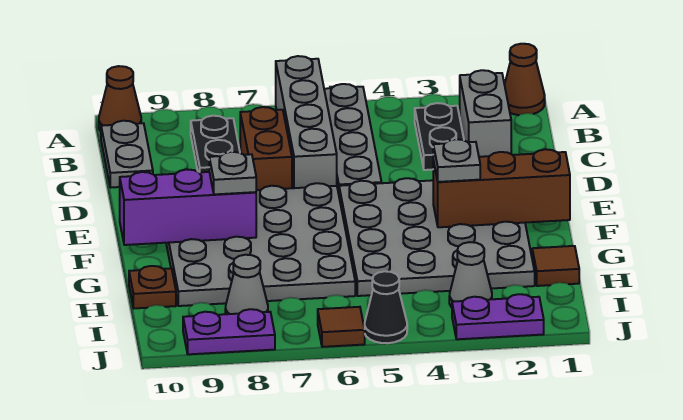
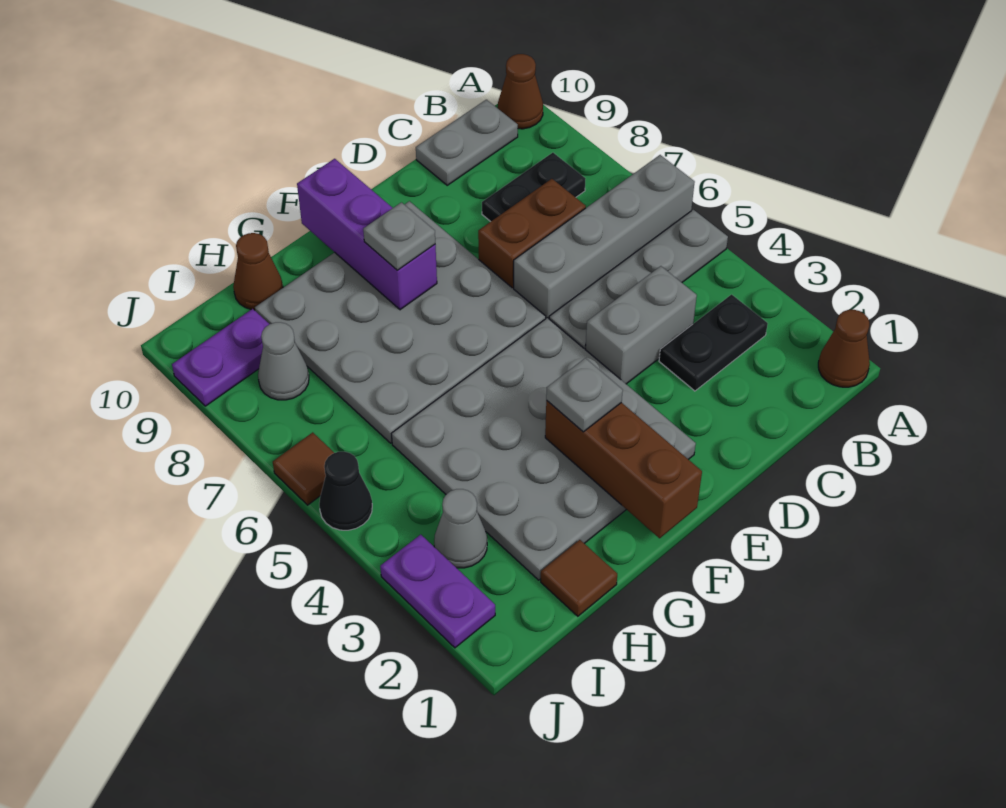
grey 1x2 brick [460,70,511,157] -> grey 1x2 brick moved to [585,266,697,384]
brown 1x1 plate [129,266,176,308] -> brown 1x1 cone [233,233,283,310]
purple 1x2 plate [183,309,275,354] -> purple 1x2 plate turned to [172,309,269,406]

